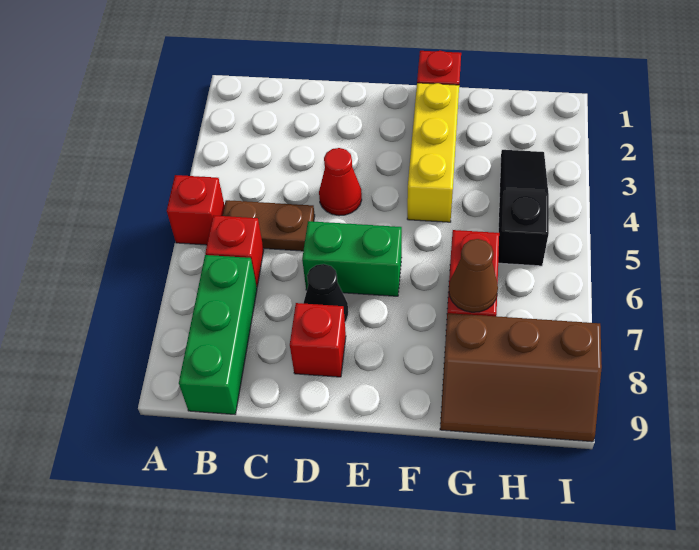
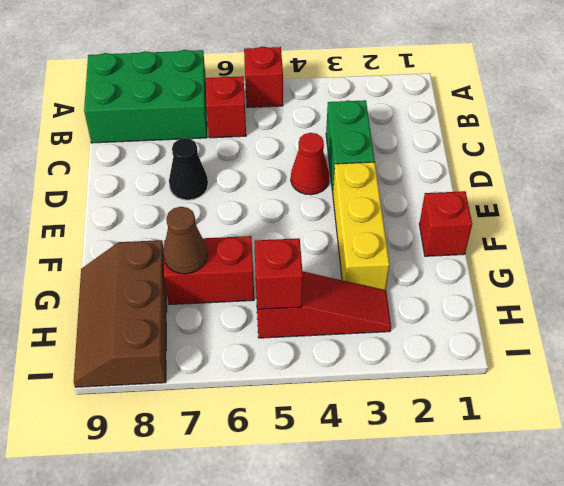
brown 1x2 plate [223,200,315,251] -> none
green 1x3 brick [179,255,257,414] -> green 2x3 brick [84,50,207,143]
green 1x2 brick [302,221,402,296] -> green 1x2 brick moved to [326,100,375,192]
red 1x1 brick [290,303,346,377] -> red 1x1 brick moved to [254,238,303,309]
yellow 1x3 brick [407,83,459,222] -> yellow 1x3 brick turned to [333,162,390,290]
black 1x3 slope [498,150,549,266] -> red 1x3 slope [256,271,391,338]

